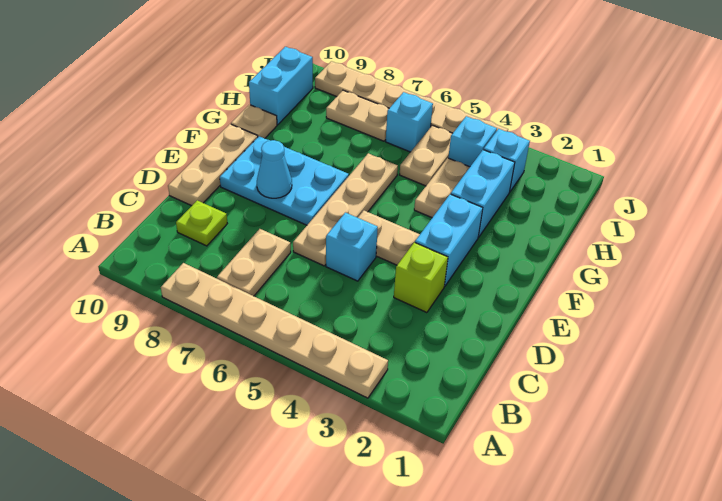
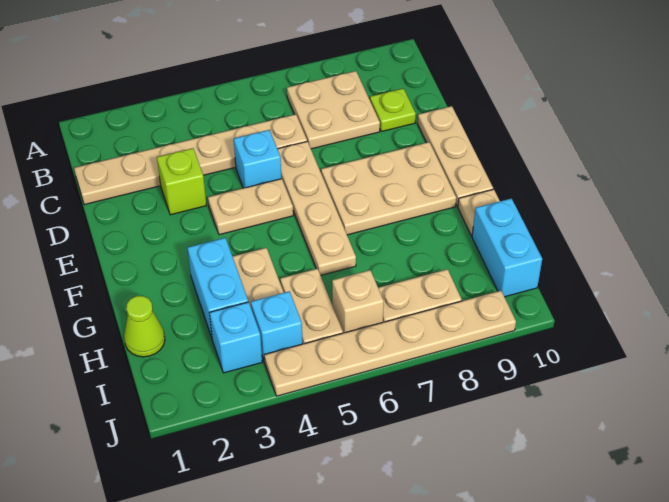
tan 1x6 plate [161,263,388,398] -> tan 1x6 plate moved to [74,114,307,205]
tan 1x2 plate [217,229,291,296] -> tan 2x2 plate [287,71,380,149]
cyan 1x2 brick [415,194,483,286] -> none
cyan 2x3 plate [220,136,349,225] -> tan 2x3 plate [321,142,456,235]
cyan 1x1 cone [257,140,292,198] -> none
none -> lime 1x1 cone [124,296,165,357]
cyan 1x1 brick [386,92,433,152] -> tan 1x1 brick [332,270,384,333]

